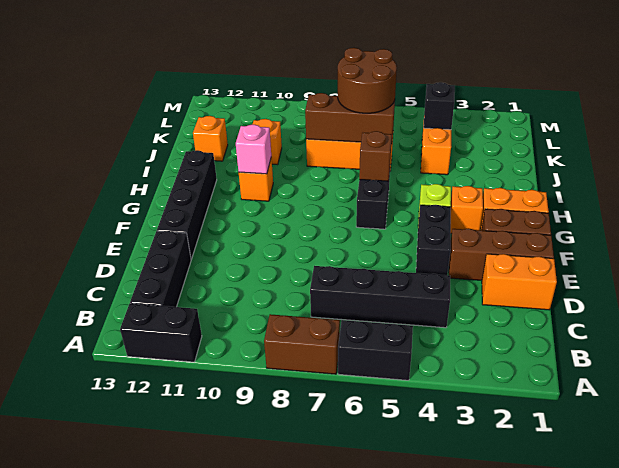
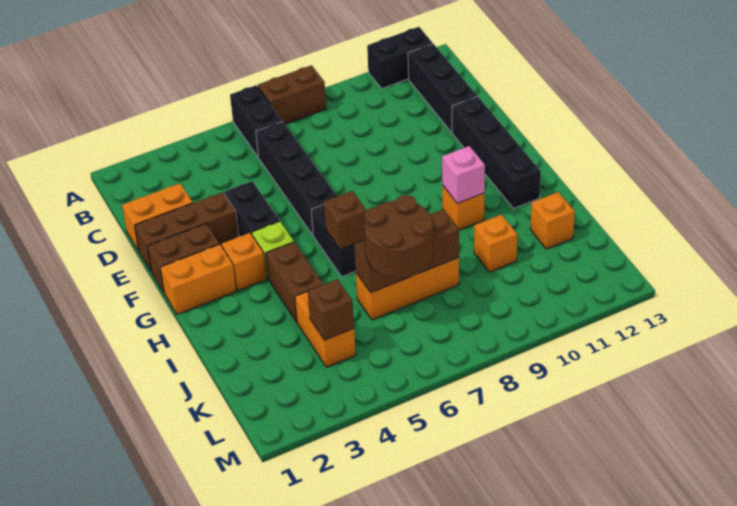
black 1x2 brick [338,320,413,380] -> black 1x2 brick turned to [230,85,282,157]
black 1x4 brick [310,266,450,328] -> black 1x4 brick turned to [256,121,337,235]
none -> brown 1x2 brick [266,242,323,322]
black 1x1 brick [424,82,455,130] -> brown 1x1 brick [308,279,354,340]

